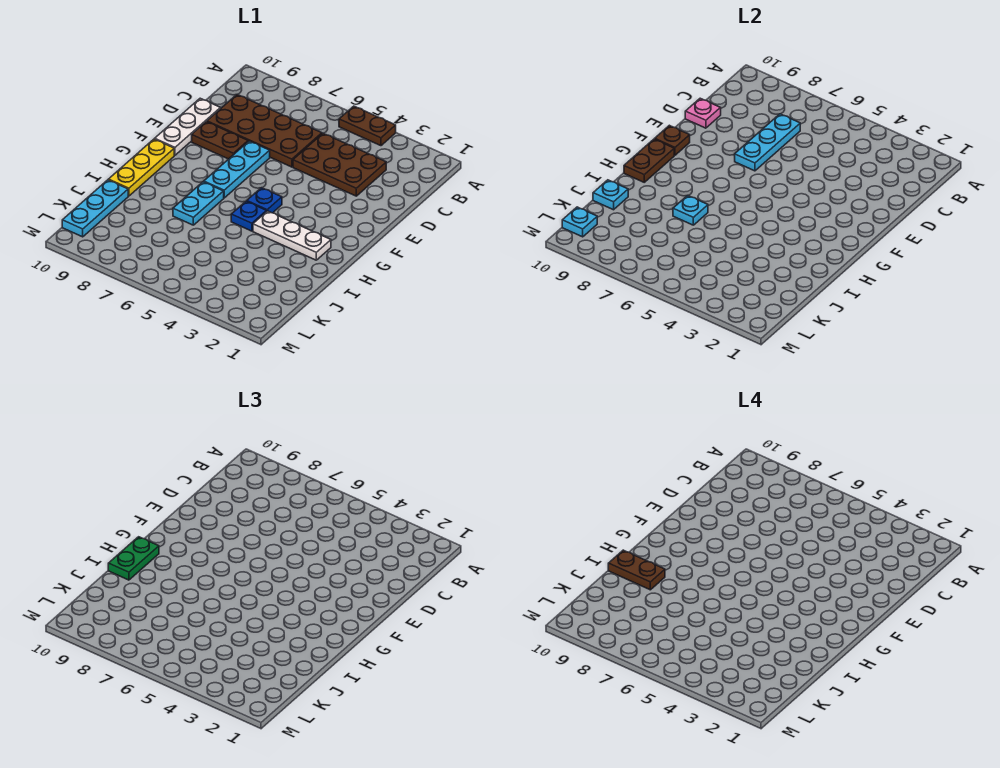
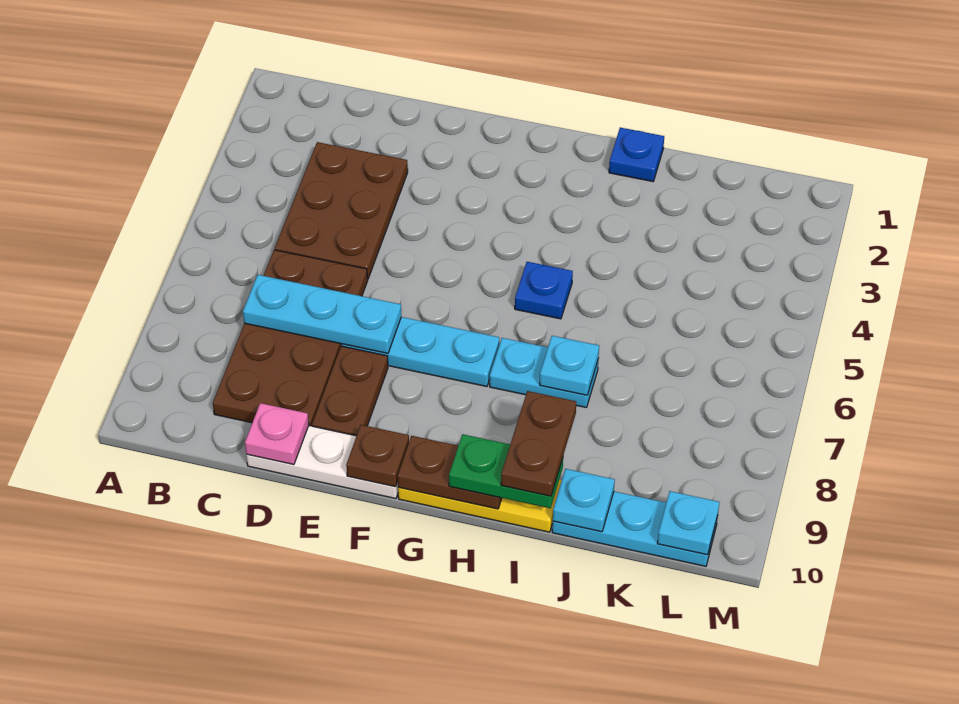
brown 1x2 plate [339,106,396,146] -> none
blue 1x1 plate [247,188,282,213] -> blue 1x1 plate moved to [609,128,664,182]
white 1x3 plate [253,211,331,260] -> none

